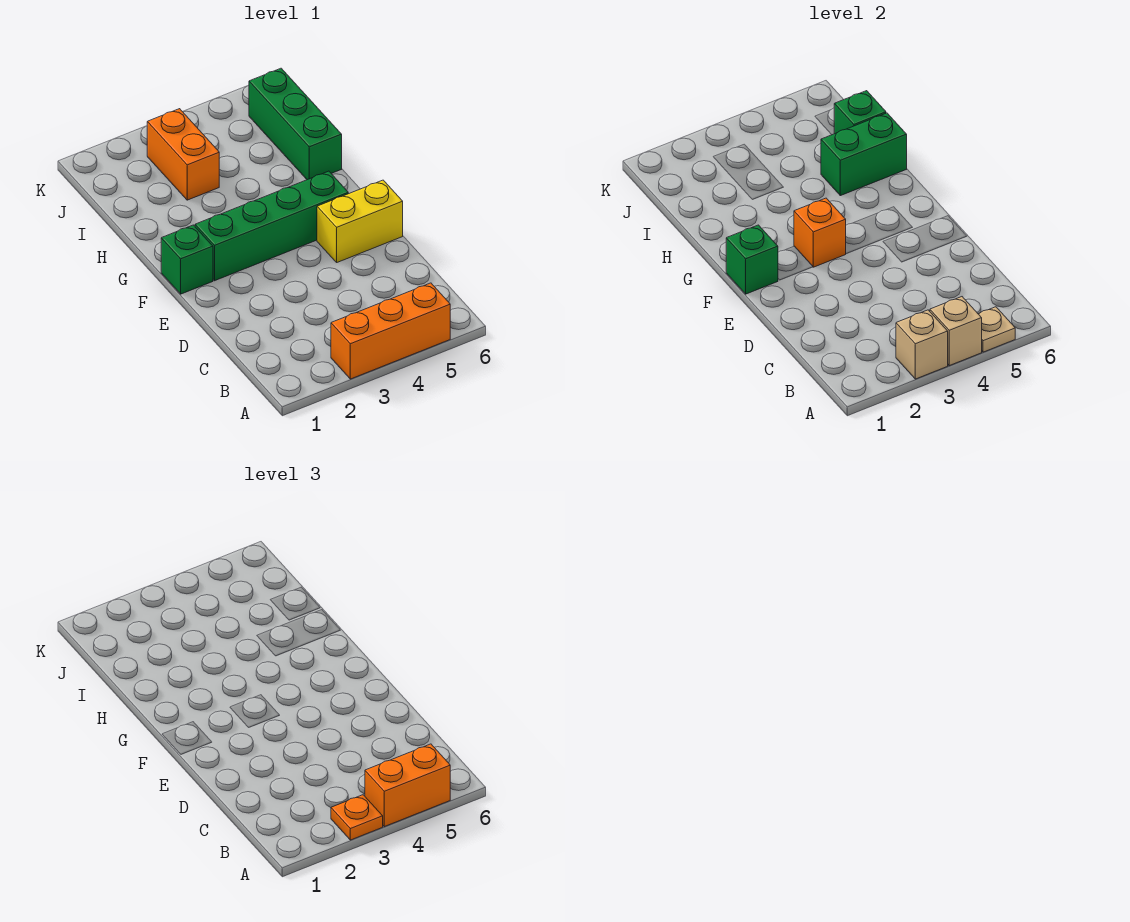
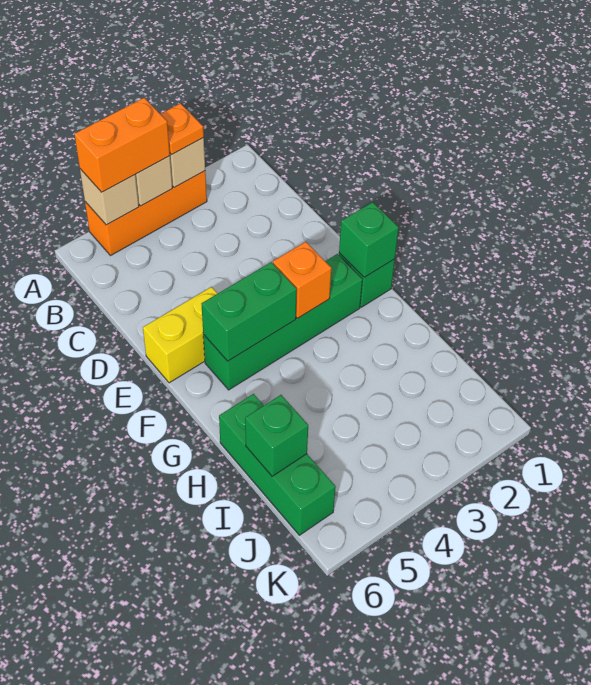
tan 1x1 plate [979,307,1015,352] -> tan 1x1 brick [80,169,139,225]
green 1x2 brick [821,113,907,196] -> green 1x2 brick moved to [202,262,297,361]
orange 1x2 brick [147,109,219,200] -> none

